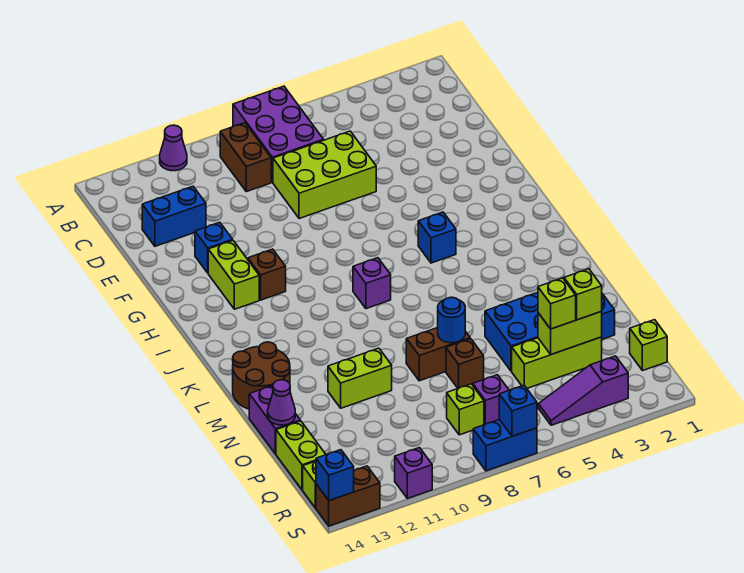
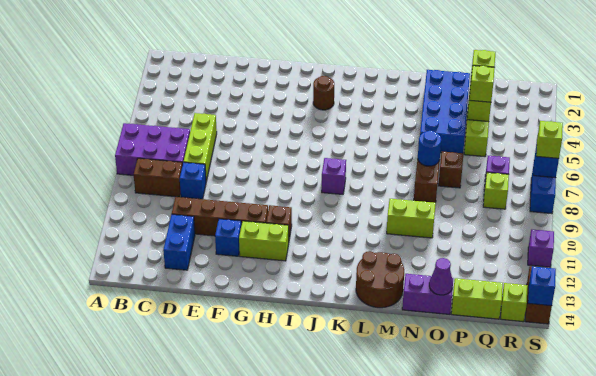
purple 1x1 cone [160,125,187,171] -> none
lime 2x3 brick [273,131,376,219] -> lime 1x3 brick [184,113,217,181]
none -> brown 1x4 brick [172,197,268,236]
none -> brown 1x1 round brick [313,76,334,110]
blue 1x1 brick [418,212,456,263] -> blue 1x1 brick moved to [180,162,206,199]
lime 1x2 brick [328,348,392,408] -> lime 1x2 brick turned to [387,199,436,238]
lime 1x1 brick [630,320,667,371] -> lime 1x1 brick moved to [536,121,563,158]
purple 1x3 slope [538,356,628,425] -> none

